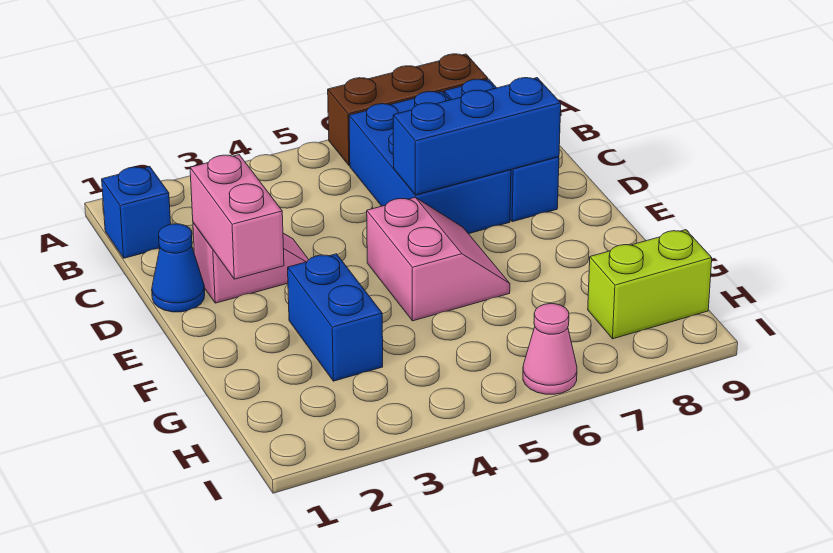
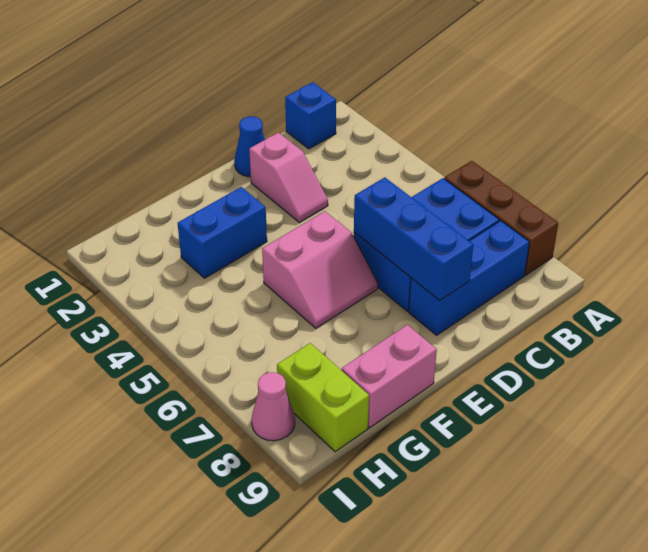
pink 1x2 brick [190,155,284,279] -> pink 1x2 brick moved to [342,325,437,428]
pink 1x1 cone [523,304,577,394] -> pink 1x1 cone moved to [252,372,295,441]

